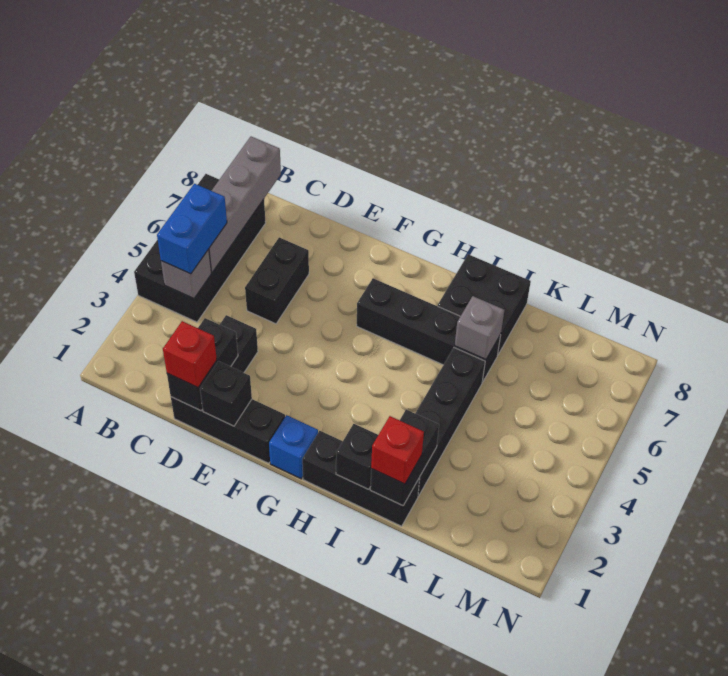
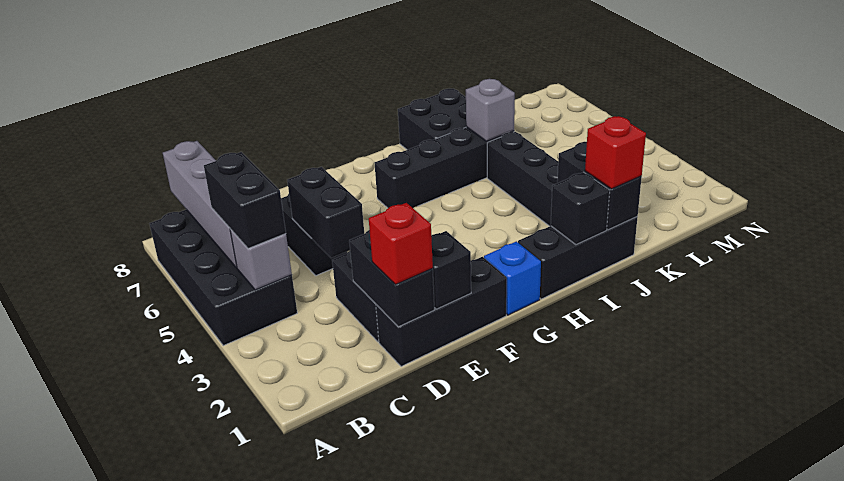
blue 1x2 brick [157,184,227,274] -> black 1x2 brick [204,152,286,249]
none -> black 1x2 brick [287,167,364,258]

